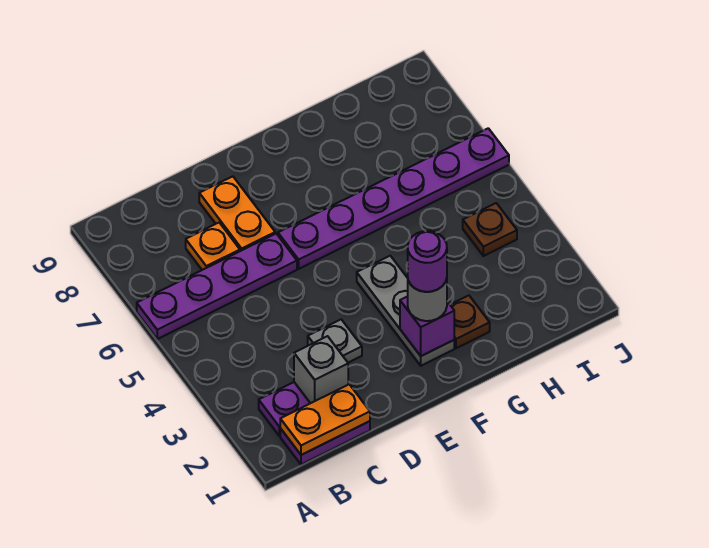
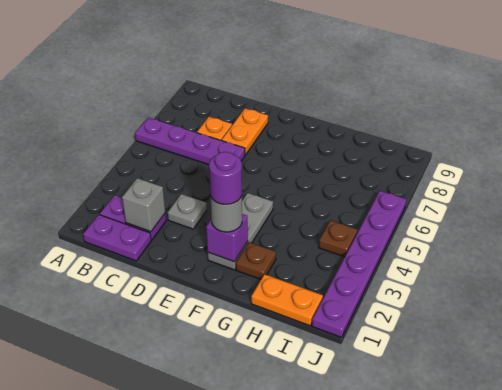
orange 1x2 plate [280,384,370,455] -> orange 1x2 plate moved to [251,274,323,326]
purple 1x6 plate [278,128,509,269] -> purple 1x6 plate turned to [312,191,406,337]

